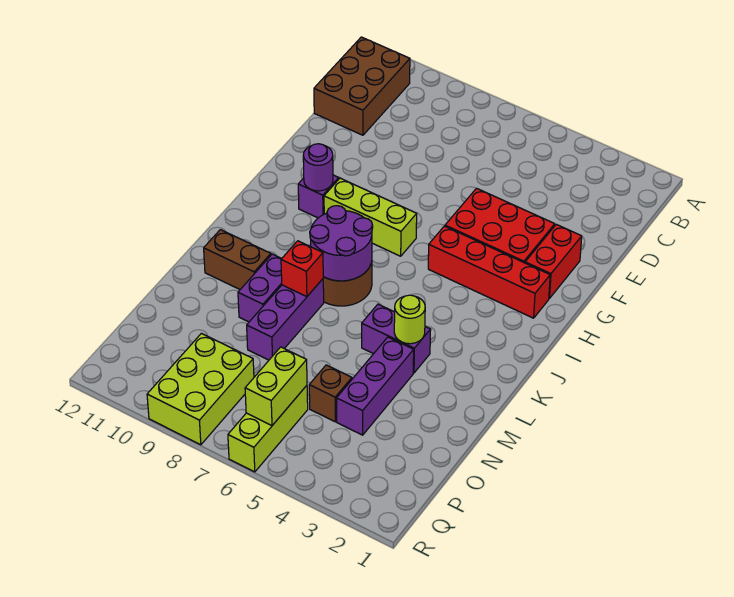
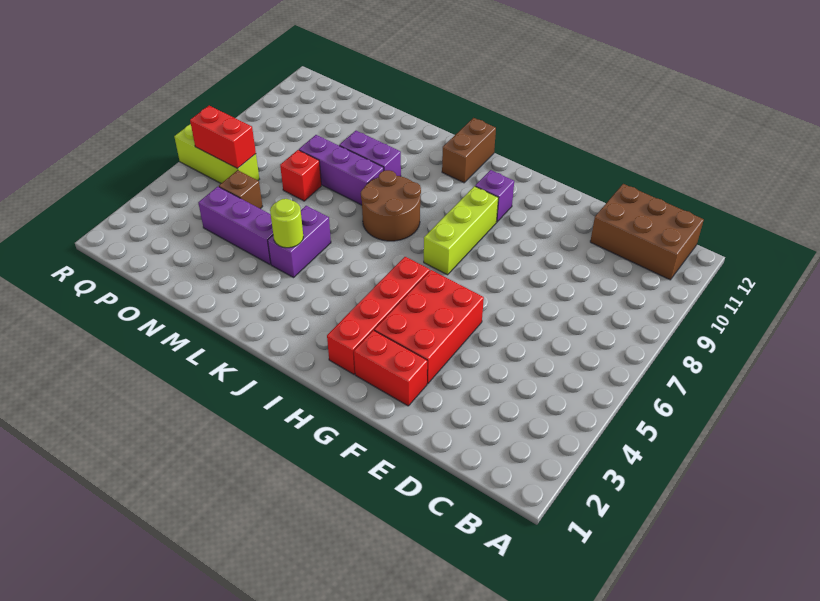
purple 1x1 round brick [303,144,333,191] -> none
purple 2x2 round brick [310,206,373,281] -> none
red 1x1 brick [281,241,323,297] -> red 1x1 brick moved to [280,150,321,201]
brown 1x2 brick [204,230,271,289] -> brown 1x2 brick moved to [442,118,496,183]
lime 1x2 brick [245,347,307,426] -> red 1x2 brick [190,106,256,169]
lime 2x3 brick [147,333,254,445] -> none

